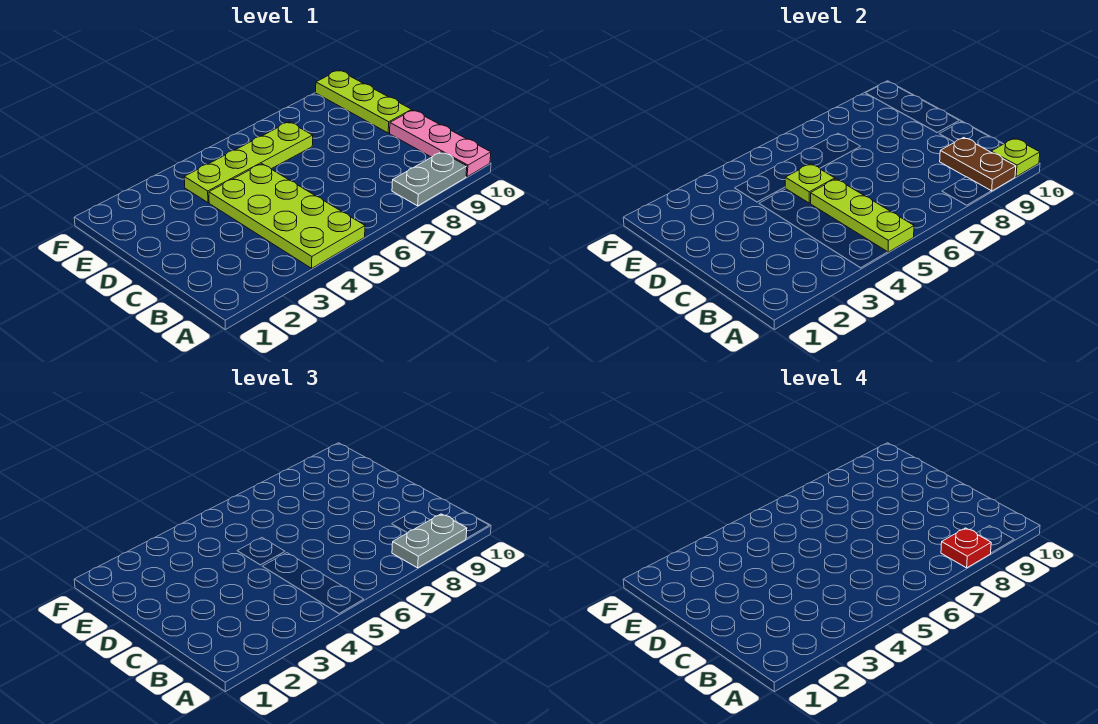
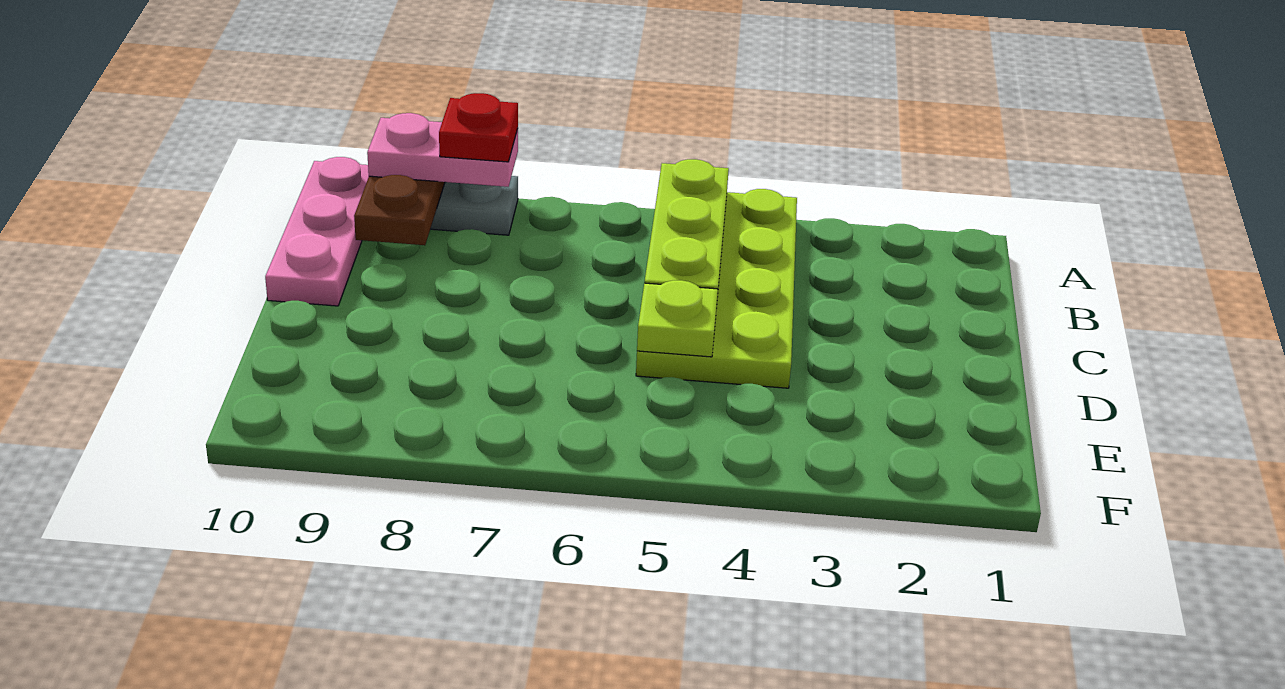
grey 1x2 plate [392,514,467,568] -> pink 1x2 plate [367,113,518,187]
lime 1x1 plate [991,138,1040,177] -> none
lime 1x3 plate [316,70,412,133] -> none
lime 1x4 plate [184,122,313,203] -> none

